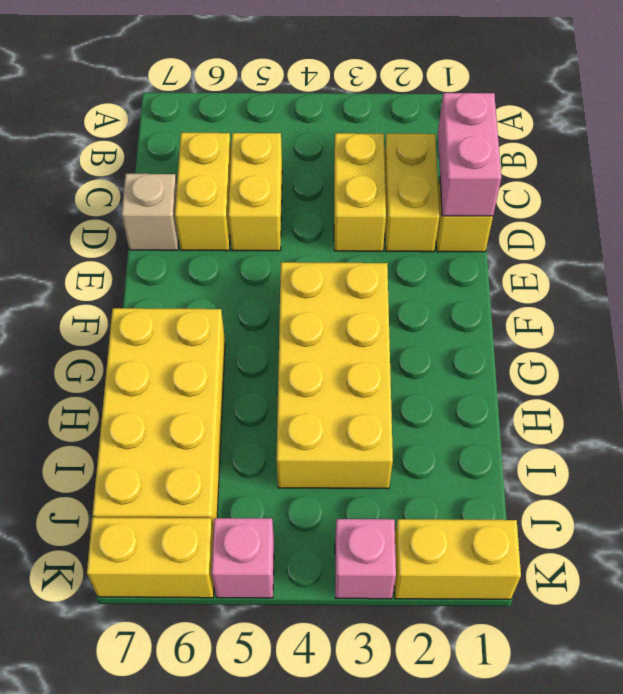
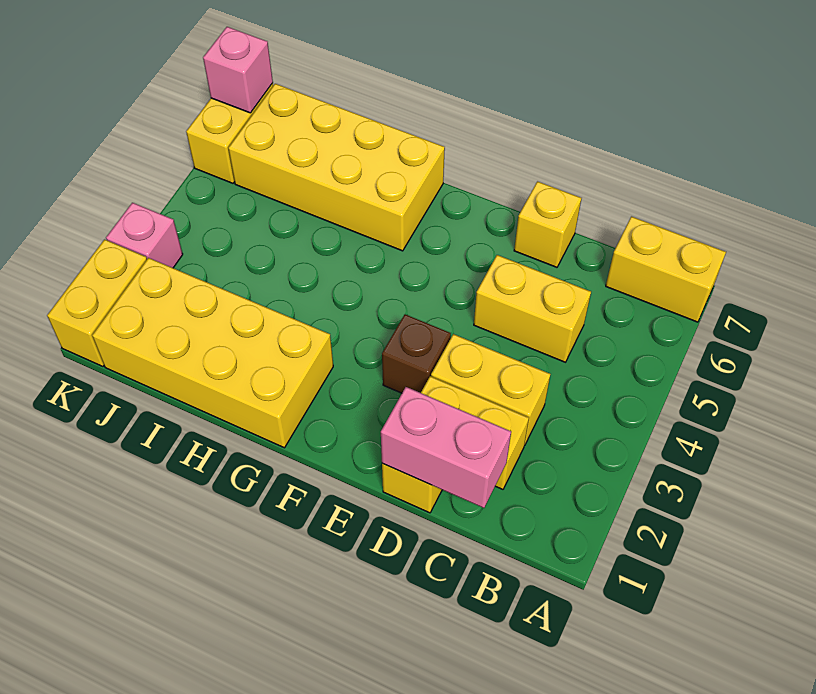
yellow 1x2 brick [175,133,231,251] -> yellow 1x2 brick moved to [606,217,726,322]
tan 1x1 brick [121,174,179,250] -> yellow 1x1 brick [514,182,581,267]
none -> brown 1x1 brick [382,314,451,393]
yellow 2x4 brick [276,262,393,489] -> yellow 2x4 brick moved to [92,258,333,448]
pink 1x1 brick [212,518,274,598] -> pink 1x1 brick moved to [203,27,273,113]

